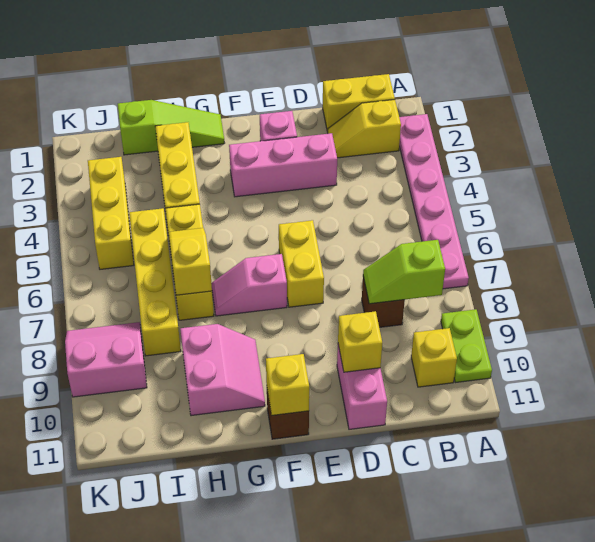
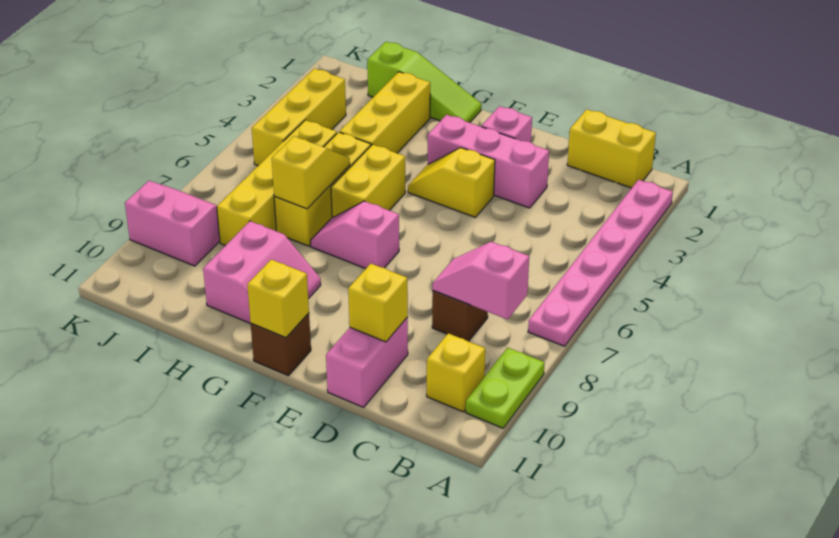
yellow 1x2 slope [327,100,401,158] -> yellow 1x2 slope moved to [408,148,495,217]
lime 1x2 slope [363,240,445,304] -> pink 1x2 slope [433,242,529,319]
yellow 1x2 brick [279,220,324,307] -> yellow 1x2 brick moved to [331,145,405,218]

